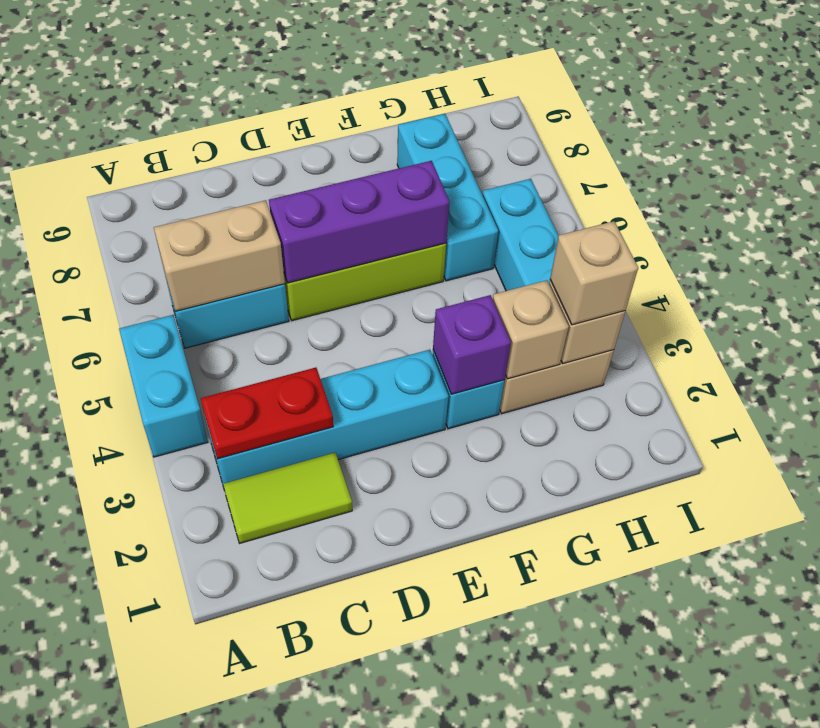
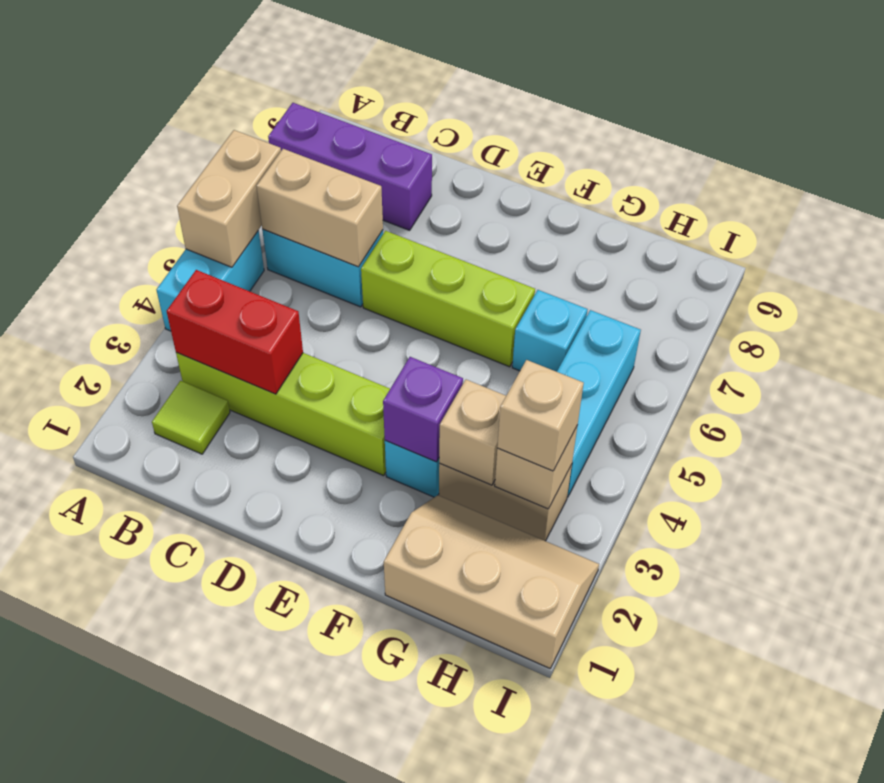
none -> tan 1x2 brick [177,130,281,267]
lime 1x2 tile [223,453,352,543] -> lime 1x1 tile [152,381,230,454]
cyan 1x4 brick [205,350,448,487] -> lime 1x4 brick [176,352,390,476]
red 1x2 plate [201,368,333,459] -> red 1x2 brick [167,270,303,394]
purple 1x3 brick [269,161,450,283] -> purple 1x3 brick moved to [268,103,432,230]
none -> tan 2x3 slope [384,495,599,668]
cyan 1x3 brick [397,114,498,281] -> cyan 1x1 brick [512,290,588,372]

